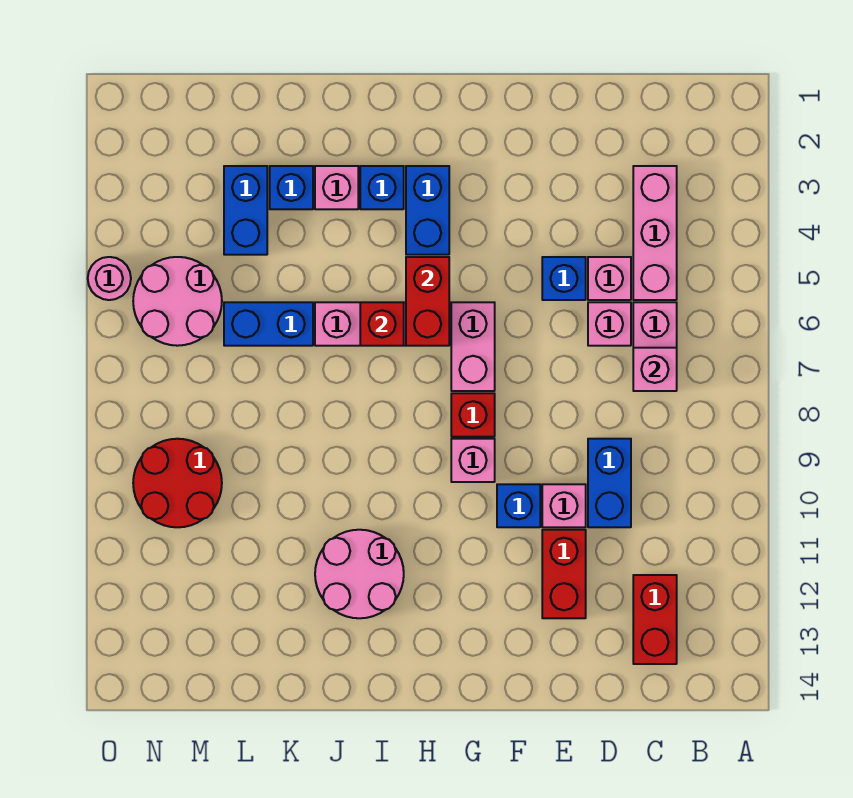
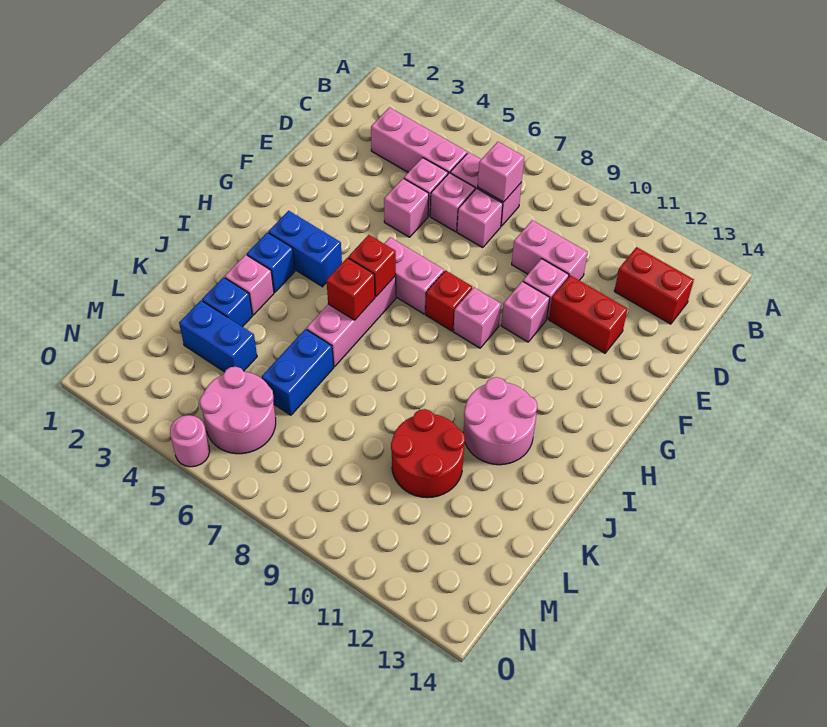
none -> pink 1x1 brick [457,188,503,247]
blue 1x2 brick [588,439,631,527] -> pink 1x2 brick [512,220,588,280]
blue 1x1 brick [542,257,586,300] -> pink 1x1 brick [384,178,429,237]
blue 1x1 brick [497,484,540,527] -> pink 1x1 brick [501,281,550,342]
red 1x2 brick [406,257,449,346] -> red 1x1 brick [348,235,396,297]
red 2x2 round brick [133,439,222,527] -> red 2x2 round brick moved to [391,409,465,498]

